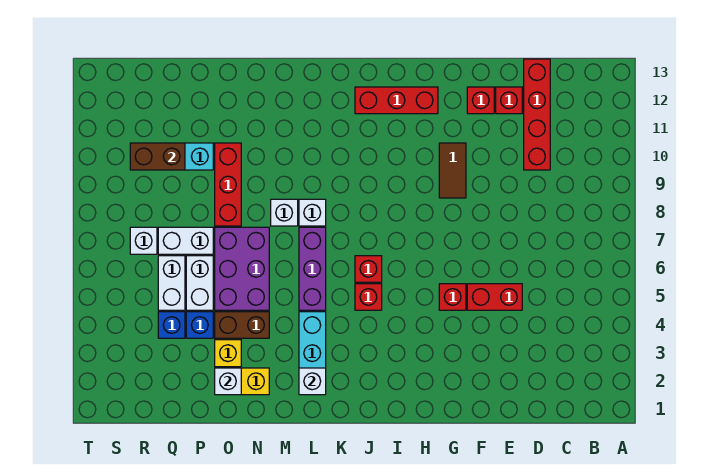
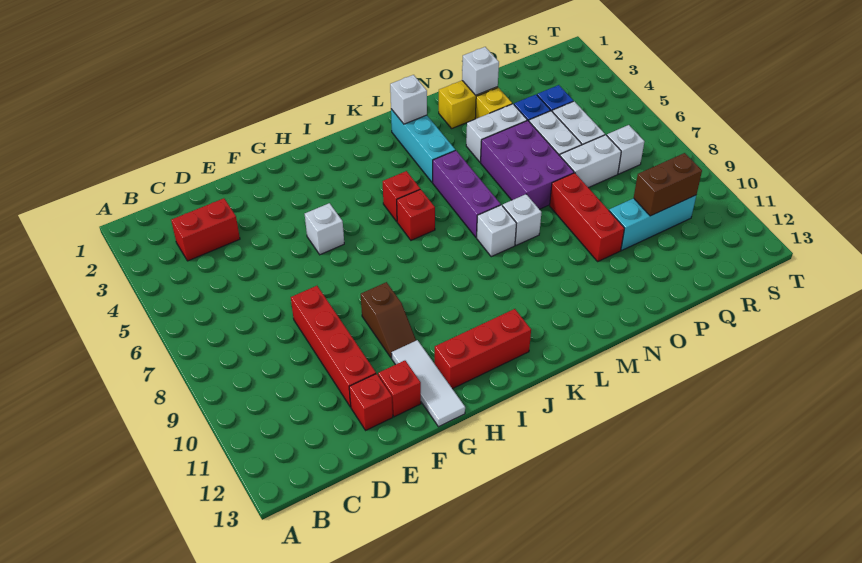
red 1x4 brick [524,59,550,170] -> red 1x4 brick moved to [291,286,376,407]
red 1x2 brick [467,284,522,310] -> red 1x2 brick moved to [171,198,240,261]
red 1x1 brick [439,284,466,310] -> white 1x1 brick [305,203,344,255]
brown 1x2 tile [439,143,466,198] -> brown 1x2 slope [361,282,416,358]
none -> white 1x3 tile [391,340,465,427]
brown 1x2 brick [215,312,269,338] -> white 1x2 brick [466,104,527,162]

